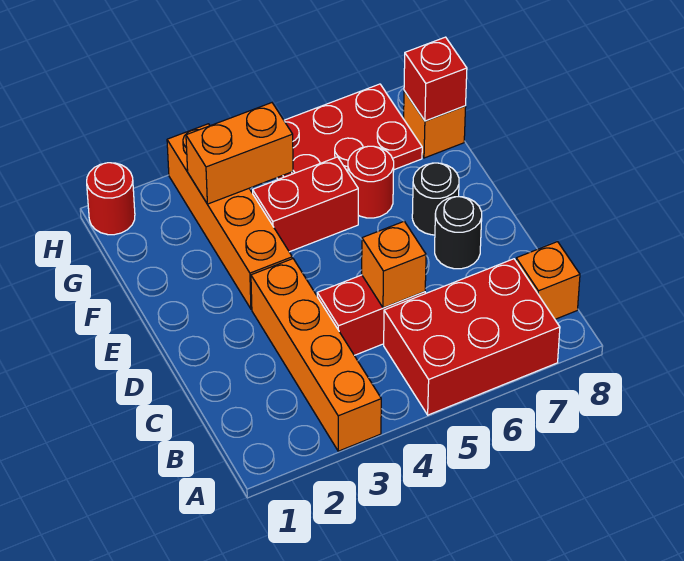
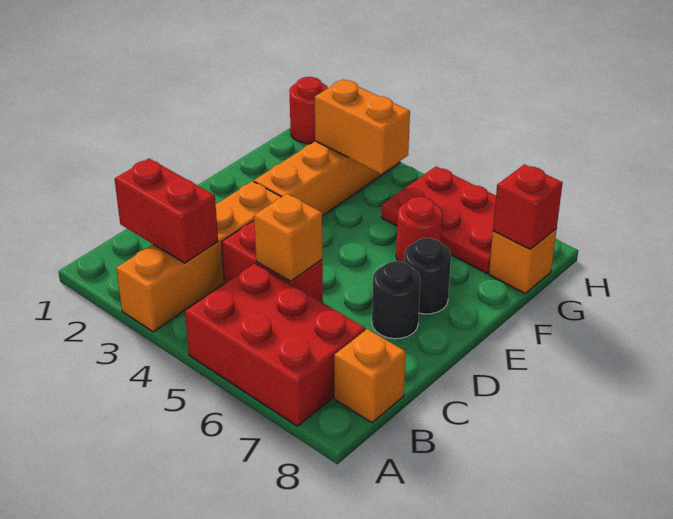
red 1x2 brick [253,157,358,252] -> red 1x2 brick moved to [115,159,218,263]

